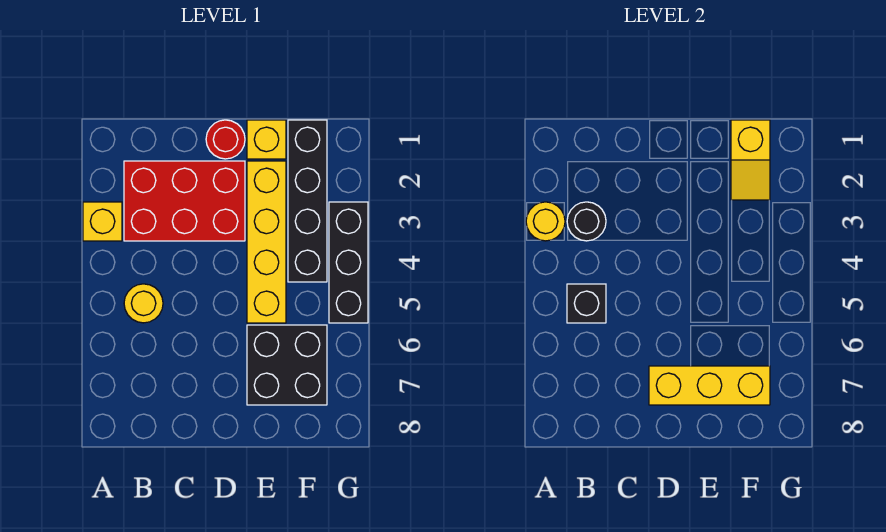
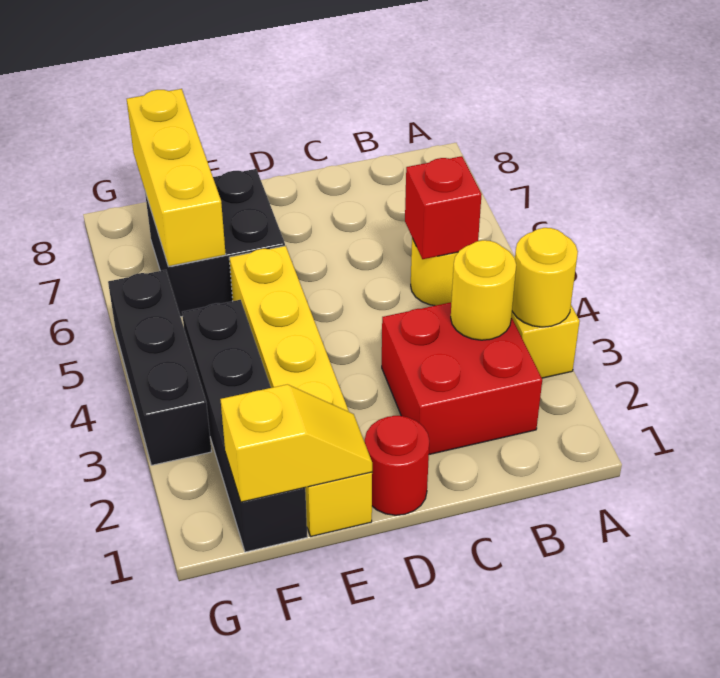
red 2x3 brick [124,161,245,241] -> red 2x2 brick [382,302,542,454]
black 1x1 round brick [567,202,606,241] -> yellow 1x1 round brick [451,240,516,340]
black 1x1 brick [567,284,606,323] -> red 1x1 brick [405,156,482,259]
yellow 1x3 brick [649,366,770,405] -> yellow 1x3 brick turned to [127,89,226,267]
yellow 1x2 slope [731,120,770,200] -> yellow 1x2 slope turned to [220,384,372,502]

